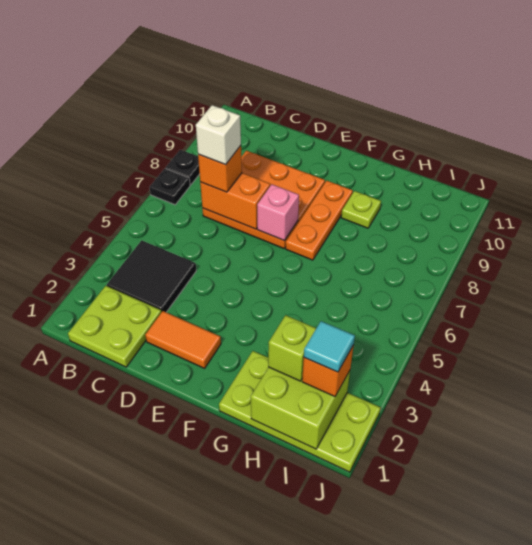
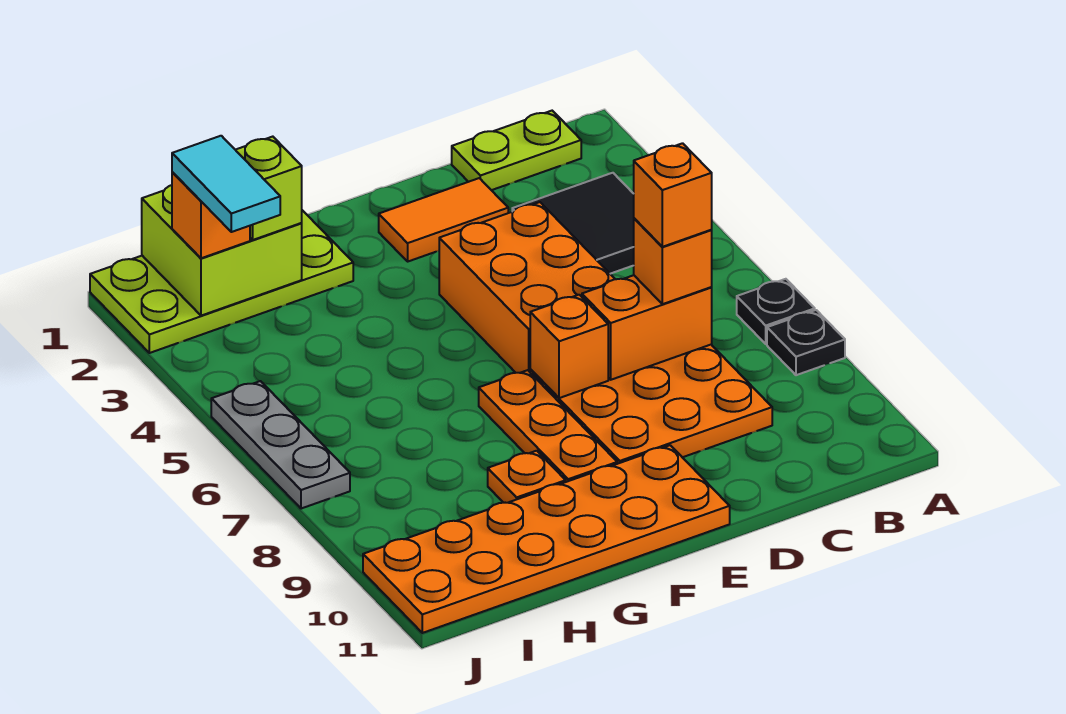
lime 2x2 plate [68,286,161,367] -> lime 1x2 plate [452,111,581,190]
white 1x1 brick [196,105,241,165] -> orange 1x1 brick [634,143,712,247]
none -> orange 2x3 brick [439,202,615,373]
pink 1x1 brick [257,184,299,240] -> orange 1x1 brick [530,295,608,398]
none -> orange 2x6 plate [363,445,730,633]
lime 1x1 plate [341,191,381,228] -> orange 1x1 plate [488,451,566,503]
cyan 1x1 tile [304,321,355,372] -> cyan 1x2 tile [172,136,280,232]
none -> grey 1x3 plate [211,381,350,509]

